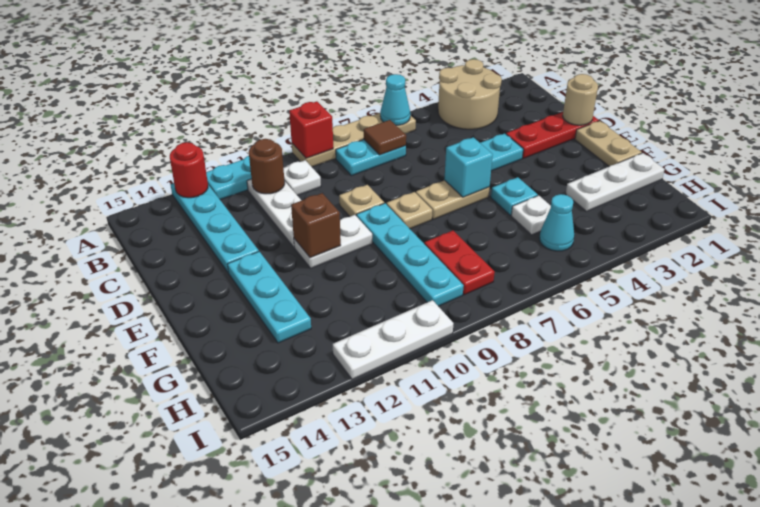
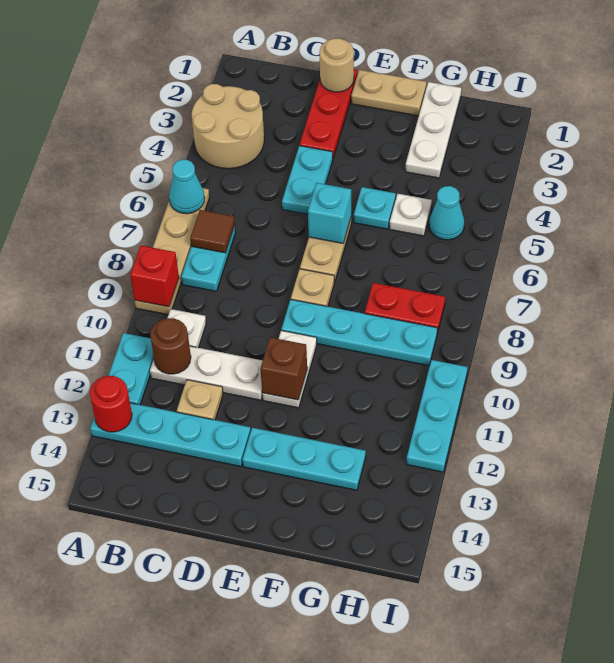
tan 1x1 plate [339,185,384,216] -> tan 1x1 plate moved to [177,380,223,420]
white 1x3 plate [333,300,453,379] -> cyan 1x3 plate [407,360,467,472]

